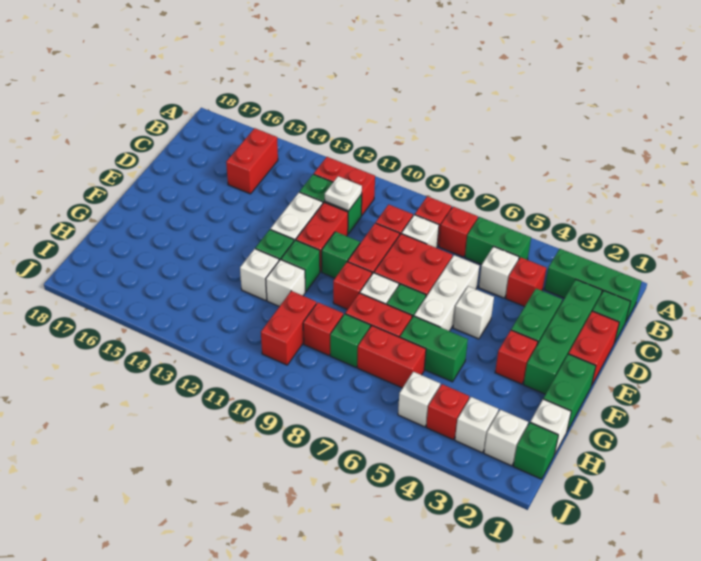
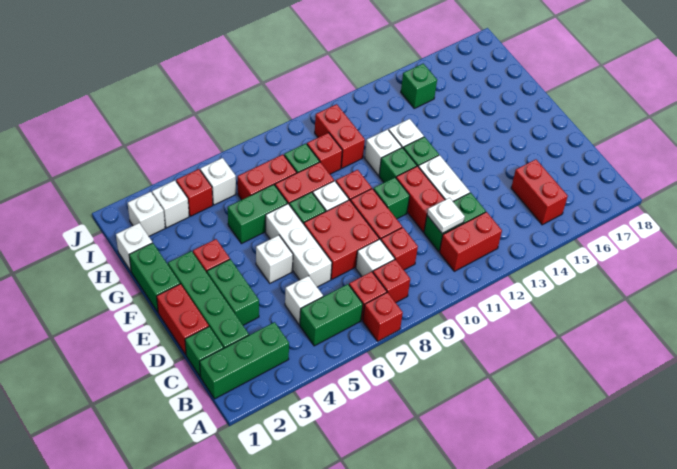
red 1x1 brick [505,257,546,307] -> red 1x1 brick moved to [363,292,403,341]
green 1x1 brick [513,423,558,479] -> green 1x1 brick moved to [401,64,437,108]

